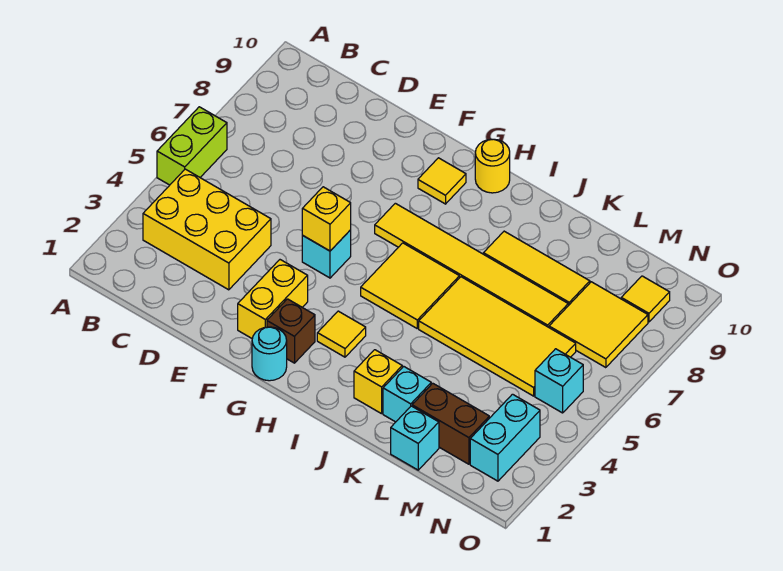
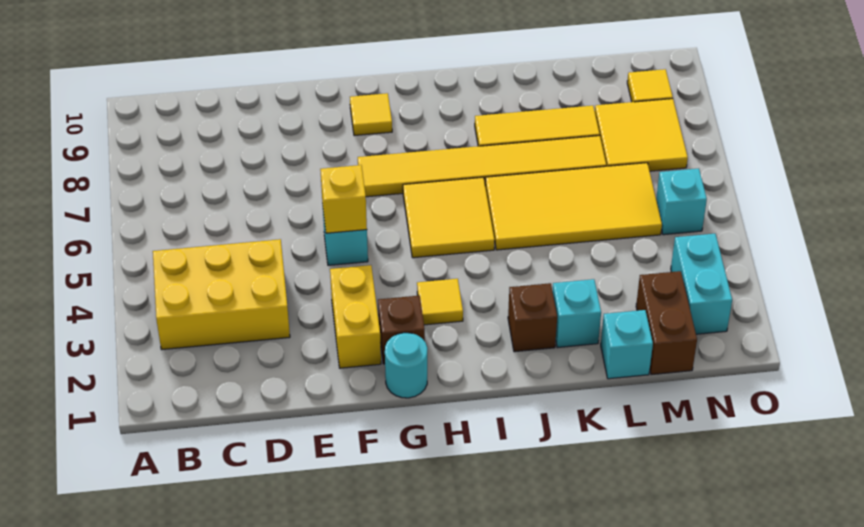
lime 1x2 brick [157,107,227,185] -> none
yellow 1x1 round brick [475,139,510,193] -> none
yellow 1x1 brick [354,350,402,414] -> brown 1x1 brick [508,283,557,352]
brown 1x2 brick [412,383,489,464] -> brown 1x2 brick turned to [636,271,697,375]

